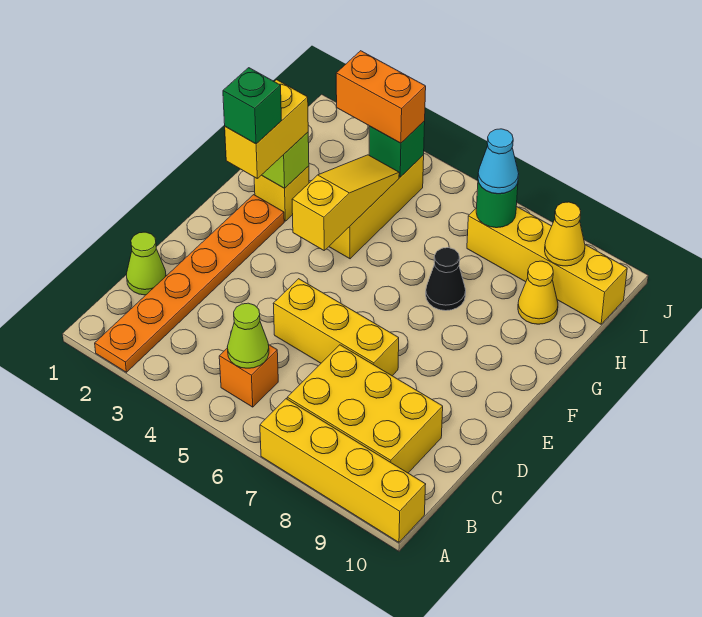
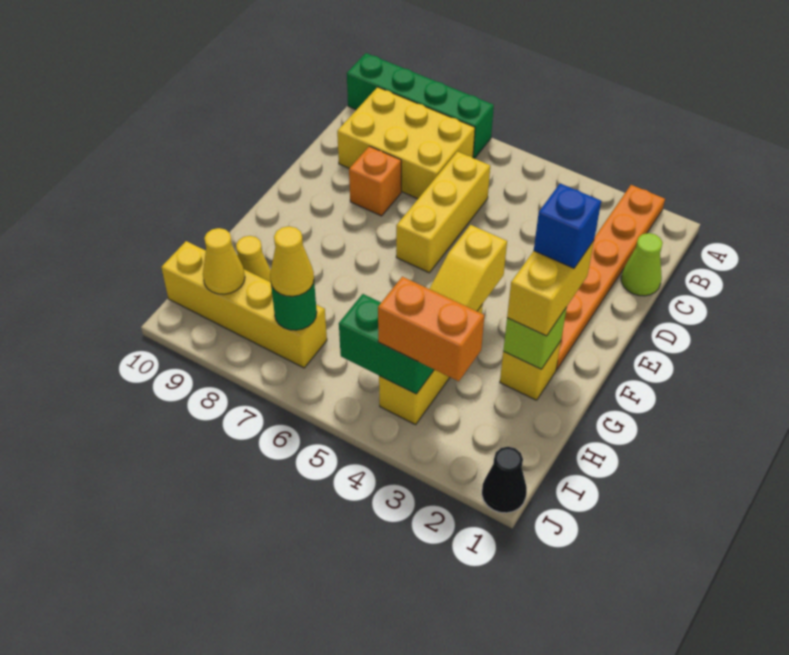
yellow 1x4 brick [260,399,426,542] -> green 1x4 brick [347,53,494,158]
orange 1x1 brick [219,344,278,407] -> orange 1x1 brick moved to [349,146,401,216]
lime 1x1 cone [227,303,269,368] -> none
yellow 1x3 brick [273,279,399,376] -> yellow 1x3 brick turned to [396,152,490,273]
green 1x1 brick [223,68,282,144] -> blue 1x1 brick [534,184,601,268]
black 1x1 cone [426,248,466,311] -> black 1x1 cone moved to [482,447,527,513]
green 1x1 brick [369,121,425,177] -> green 1x2 brick [339,294,434,394]
cyan 1x1 cone [478,129,519,194] -> yellow 1x1 cone [270,226,314,296]

